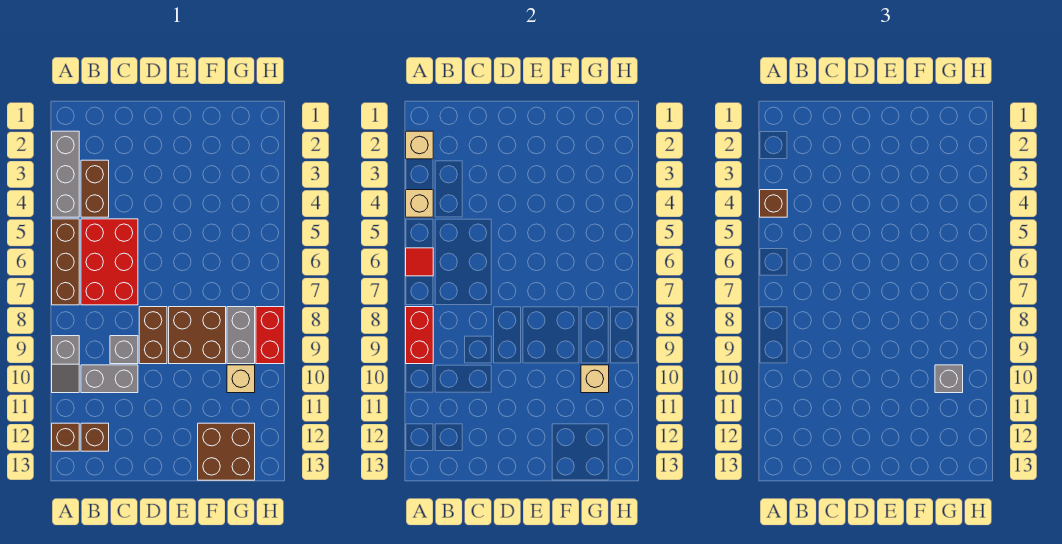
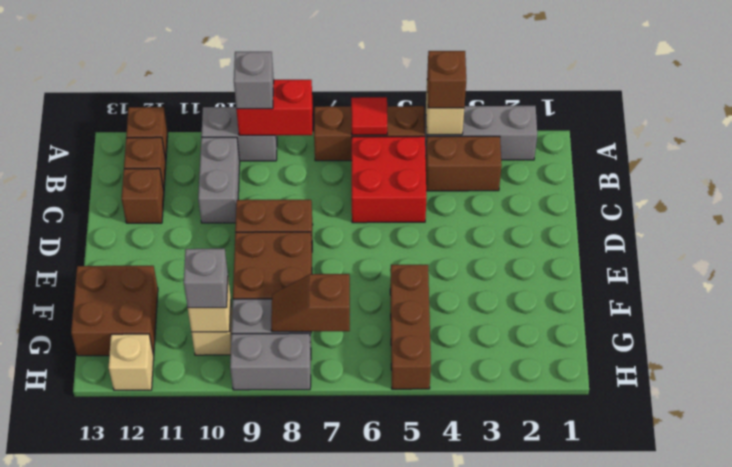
tan 1x1 brick [406,131,433,159] -> tan 1x1 brick moved to [109,334,154,390]
grey 1x2 slope [52,336,79,393] -> grey 1x2 brick [201,107,277,161]
red 2x3 brick [81,219,138,305] -> red 2x2 brick [352,136,426,223]
grey 1x1 brick [110,336,138,364] -> grey 1x1 brick moved to [234,52,274,109]
none -> brown 1x1 brick [122,168,164,223]
none -> brown 1x3 brick [390,265,431,389]
none -> brown 1x2 slope [271,274,350,332]
red 1x2 brick [256,307,284,364] -> grey 1x2 brick [230,333,311,390]

